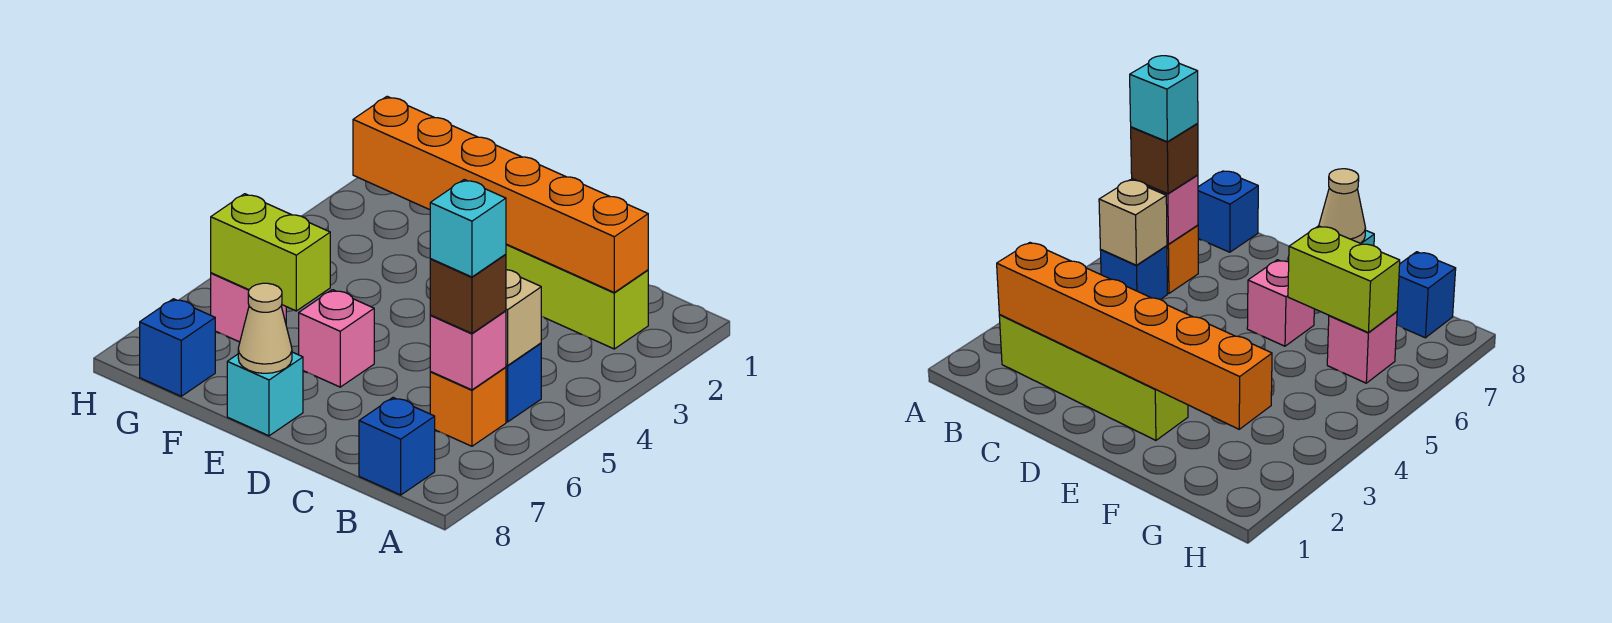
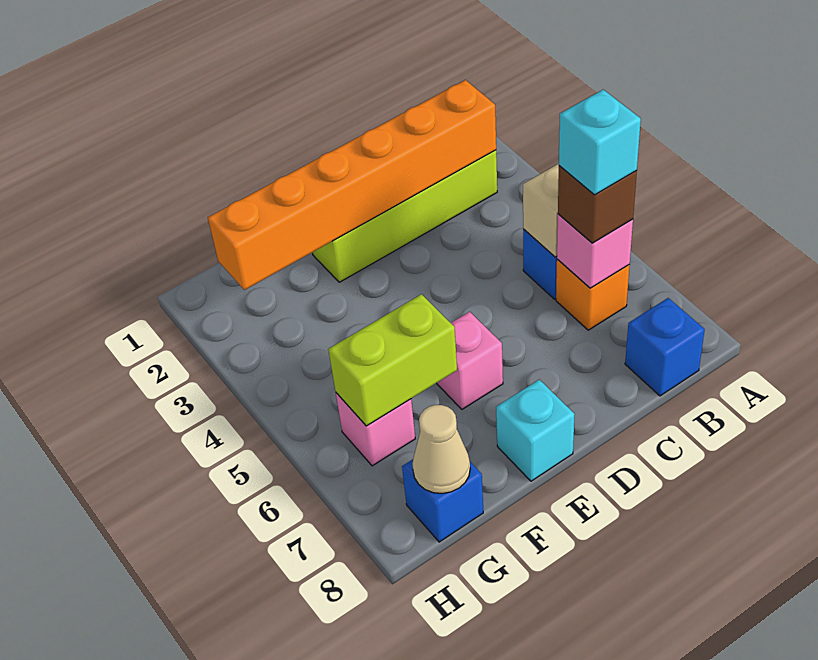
tan 1x1 cone [238,283,292,373] -> tan 1x1 cone moved to [412,405,470,494]

